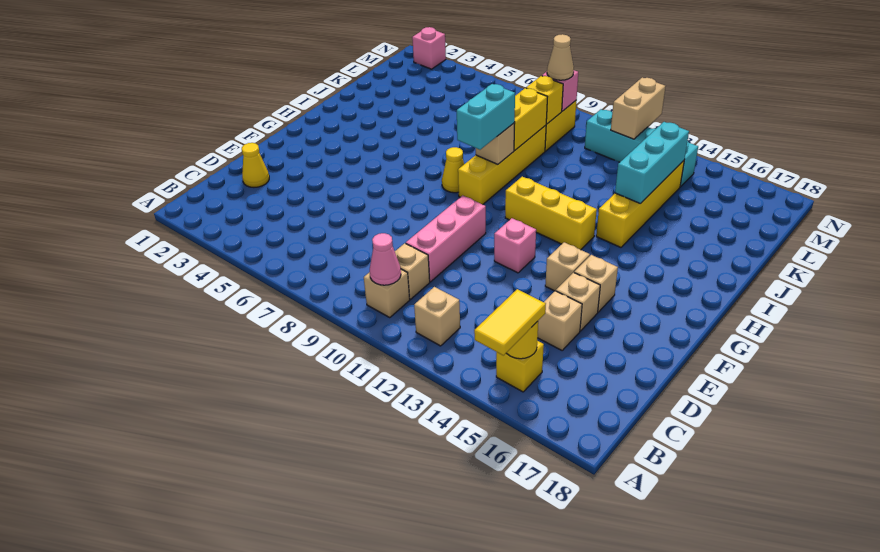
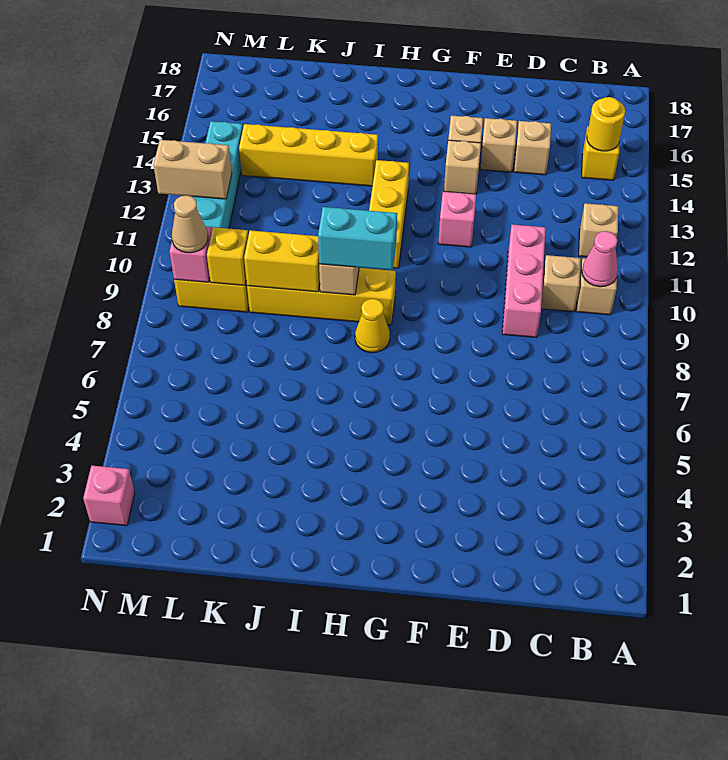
yellow 1x2 tile [474,289,546,356] -> none
yellow 1x1 cone [242,143,269,187] -> none
pink 1x3 brick [406,195,486,282] -> pink 1x3 brick turned to [502,225,546,338]
cyan 1x3 brick [615,122,689,204] -> none

